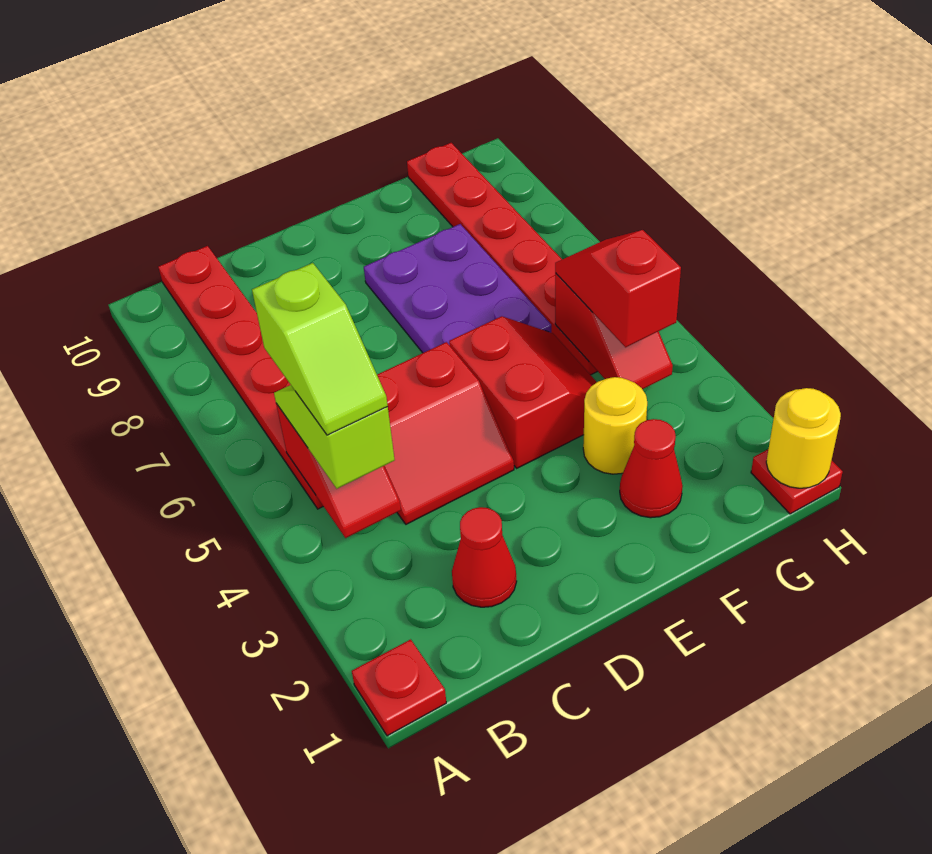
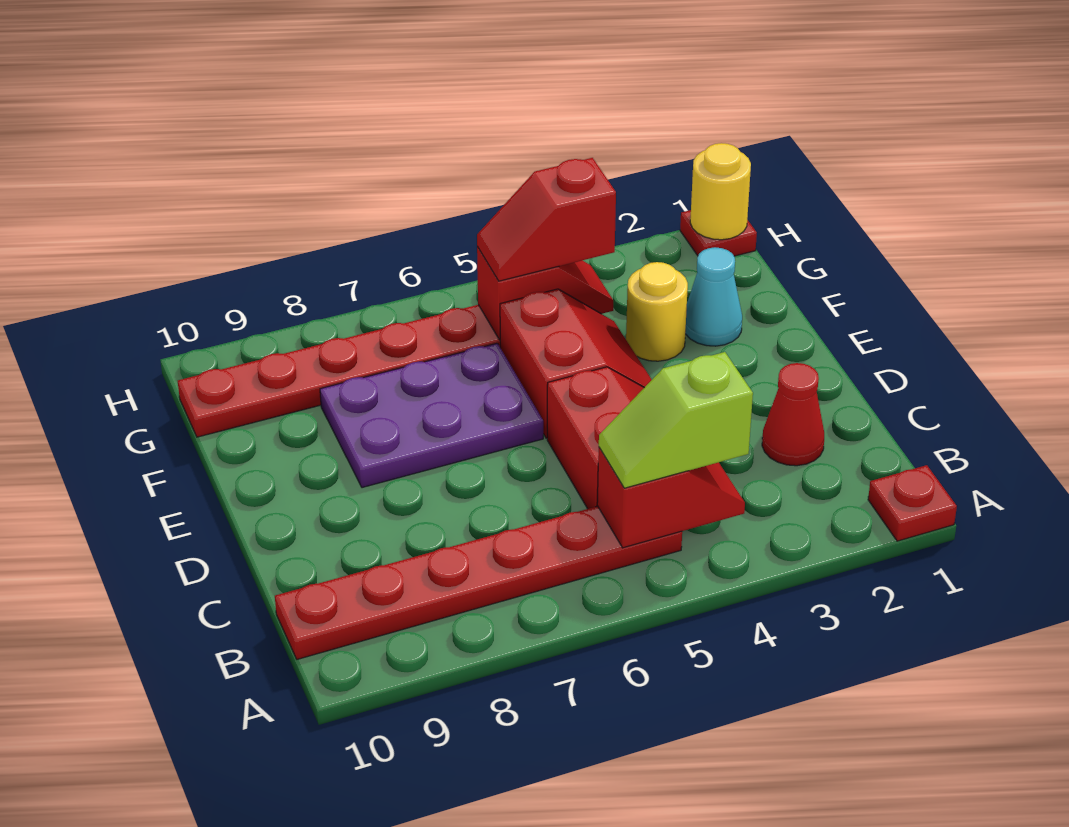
lime 1x2 slope [252,263,388,435] -> none
red 2x2 slope [449,316,597,468] -> red 2x2 slope turned to [500,289,652,438]
red 1x1 cone [620,419,683,518] -> cyan 1x1 cone [685,247,742,346]

